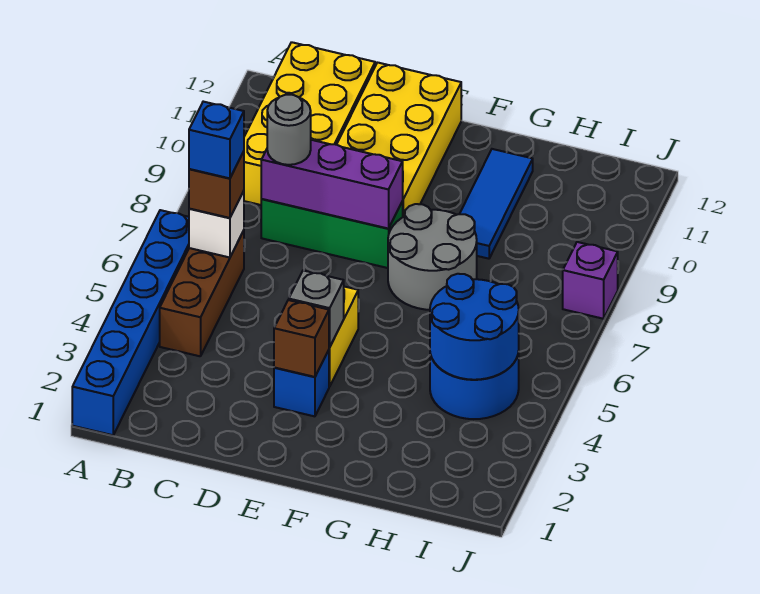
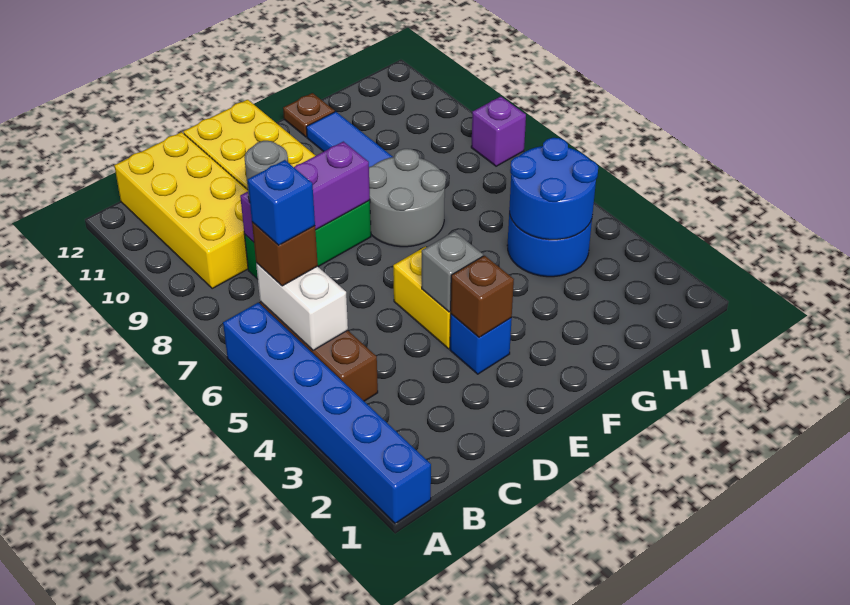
white 1x1 brick [189,191,244,258] -> white 1x2 brick [256,263,348,350]
none -> brown 1x1 plate [283,93,335,137]

